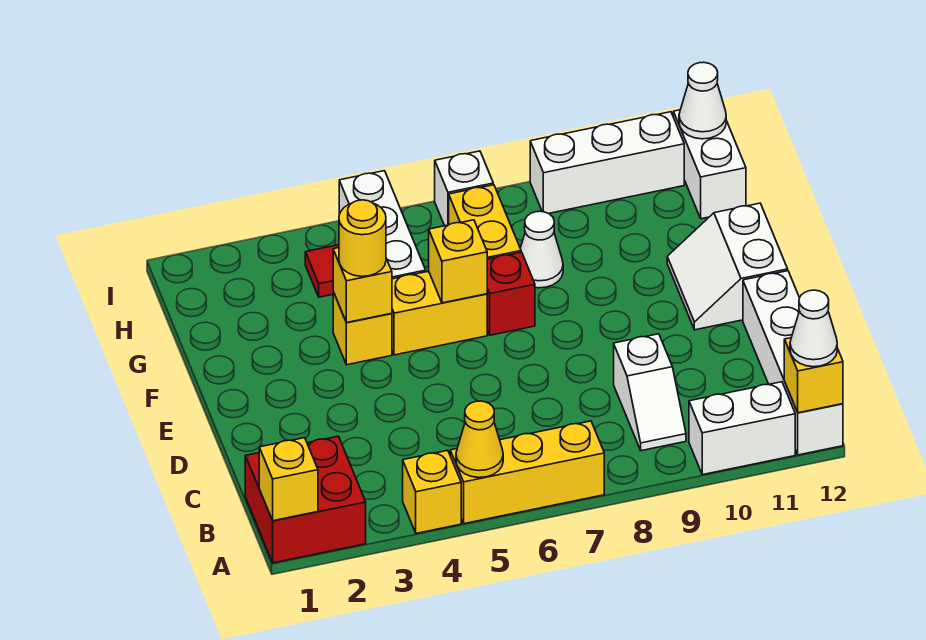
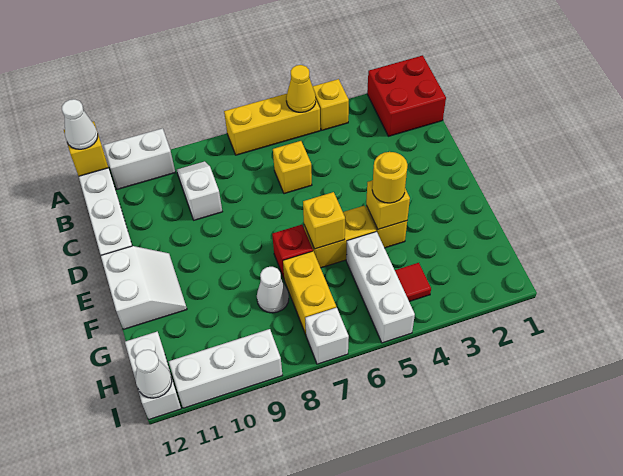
yellow 1x1 brick [259,438,318,521] -> yellow 1x1 brick moved to [273,141,312,194]

